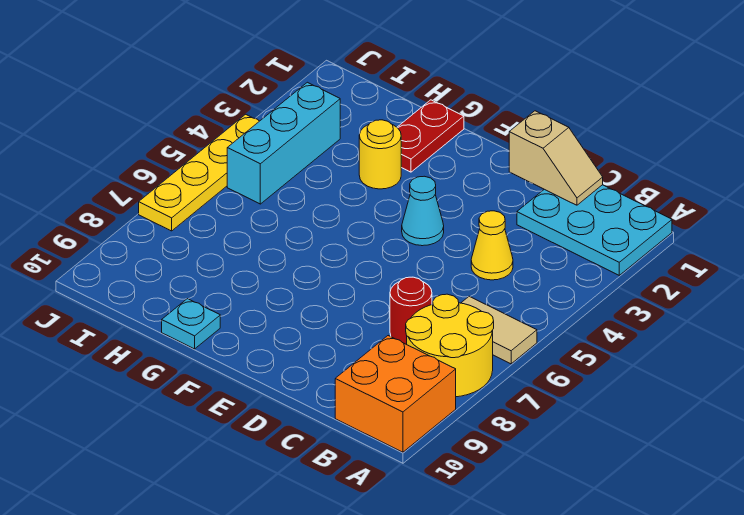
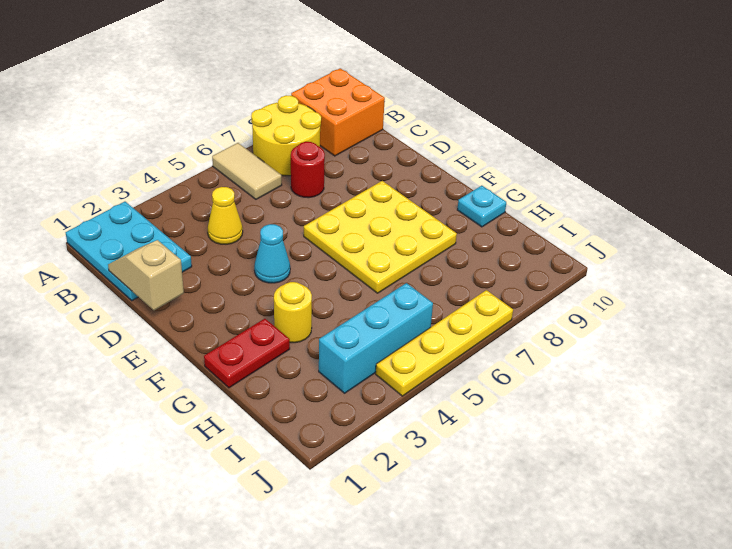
none -> yellow 3x3 plate [304,181,457,293]

